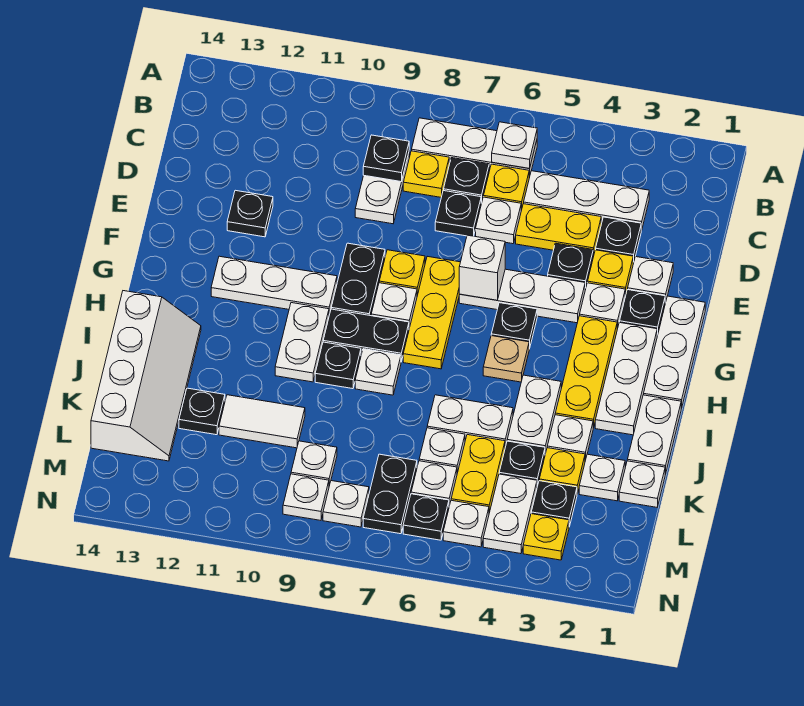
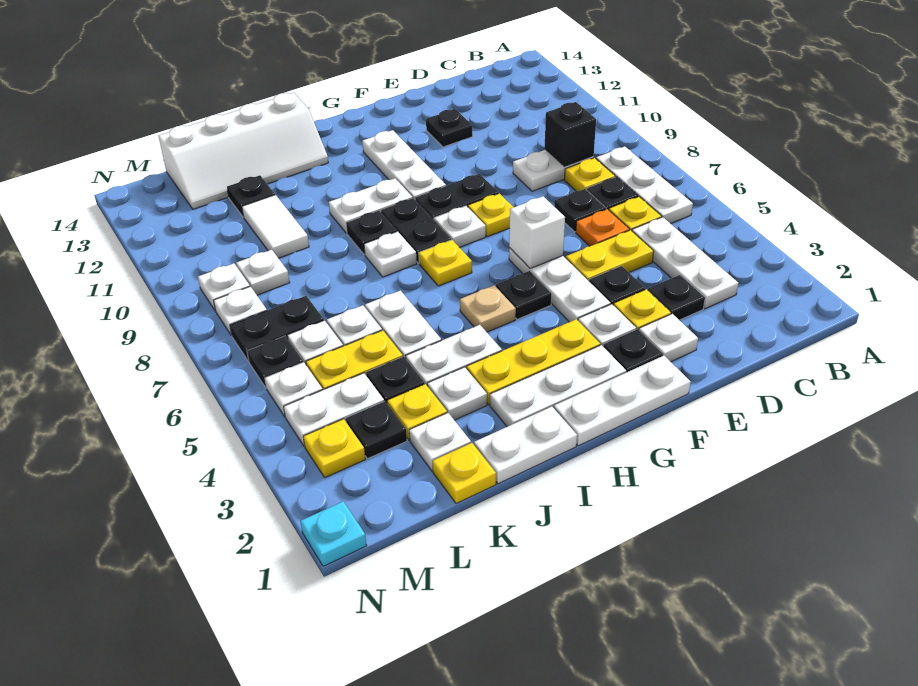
white 1x1 plate [492,122,537,169] -> none
black 1x1 plate [363,135,409,182] -> black 1x1 brick [544,102,596,167]
yellow 1x2 plate [516,204,601,257] -> yellow 1x2 plate turned to [566,230,654,281]
white 1x1 plate [476,197,521,244] -> orange 1x1 plate [576,209,629,246]
yellow 1x3 plate [403,256,460,369] -> yellow 1x1 plate [419,240,472,286]
white 1x1 plate [619,461,665,507] -> yellow 1x1 plate [433,443,496,504]
none -> cyan 1x1 plate [300,501,367,566]

